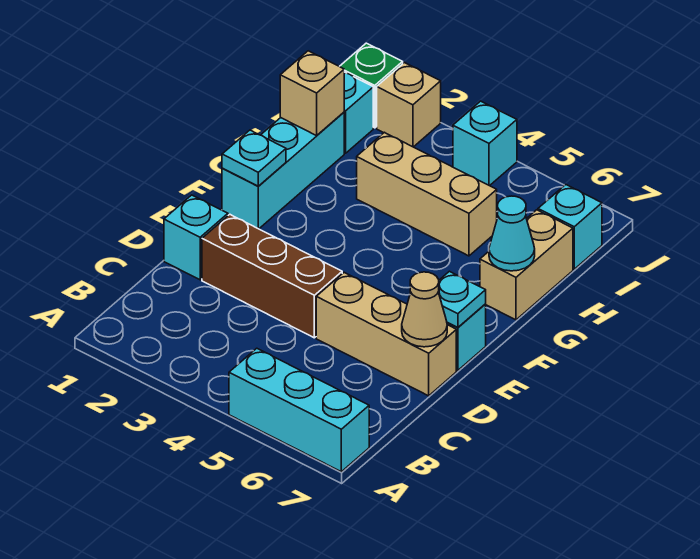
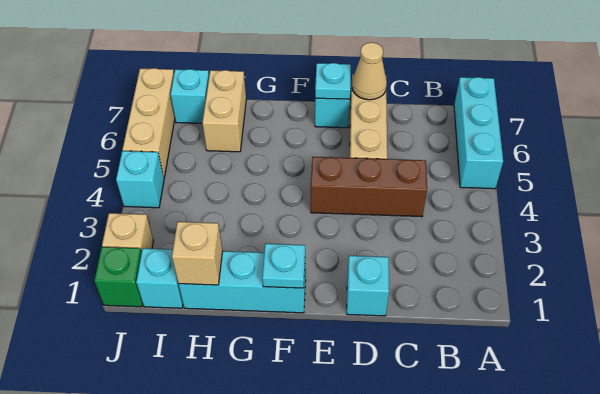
brown 1x3 brick [202,214,342,338] -> brown 1x3 brick turned to [311,157,427,217]
tan 1x2 brick [480,210,573,320] -> tan 1x2 brick turned to [202,70,246,152]
cyan 1x1 cone [489,196,535,271] -> none
tan 1x3 brick [357,132,497,256] -> tan 1x3 brick moved to [123,68,175,177]

